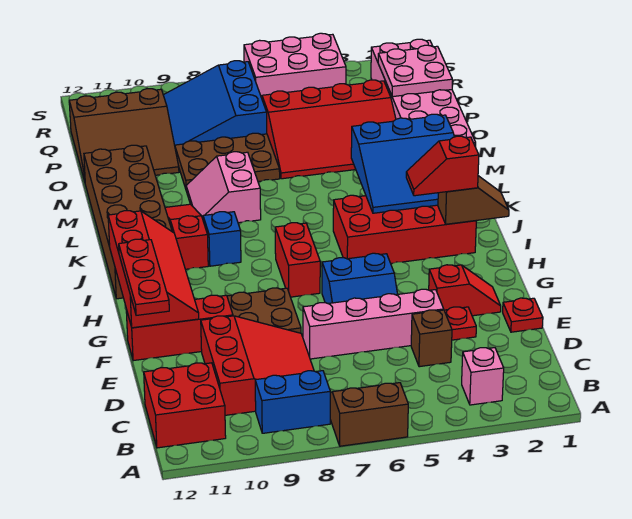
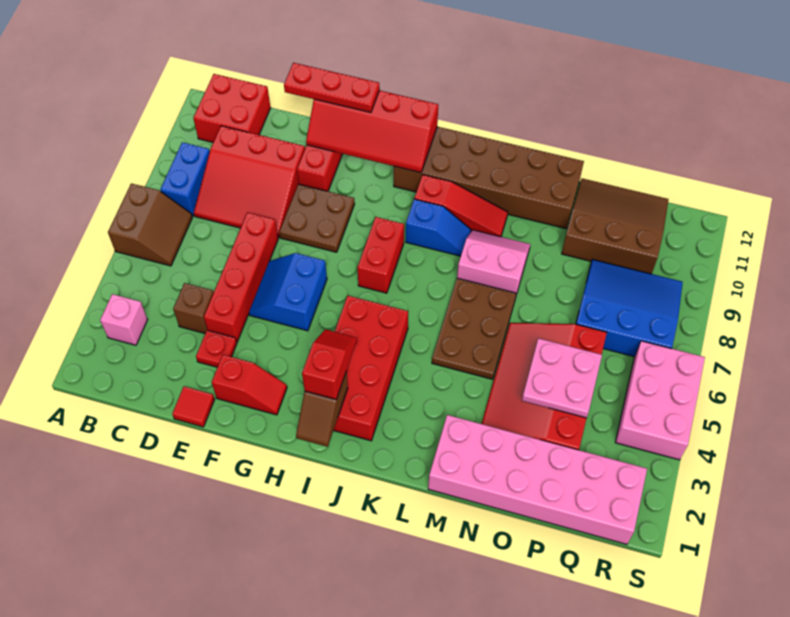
red 1x1 plate [503,298,543,332] -> red 1x1 tile [172,386,215,427]
pink 1x4 brick [303,289,444,359] -> red 1x4 brick [204,213,278,342]
red 1x2 slope [429,265,501,316] -> red 1x2 slope turned to [212,355,287,415]
red 1x2 brick [275,223,320,297] -> red 1x2 brick turned to [358,217,404,293]
blue 3x3 slope [351,114,454,213] -> none
brown 2x3 plate [175,133,280,189] -> brown 2x3 plate moved to [432,278,516,379]
brown 3x3 slope [69,89,179,181] -> brown 3x3 slope turned to [562,178,669,274]
pink 2x2 plate [378,45,452,97] -> pink 2x2 plate moved to [522,338,602,418]

